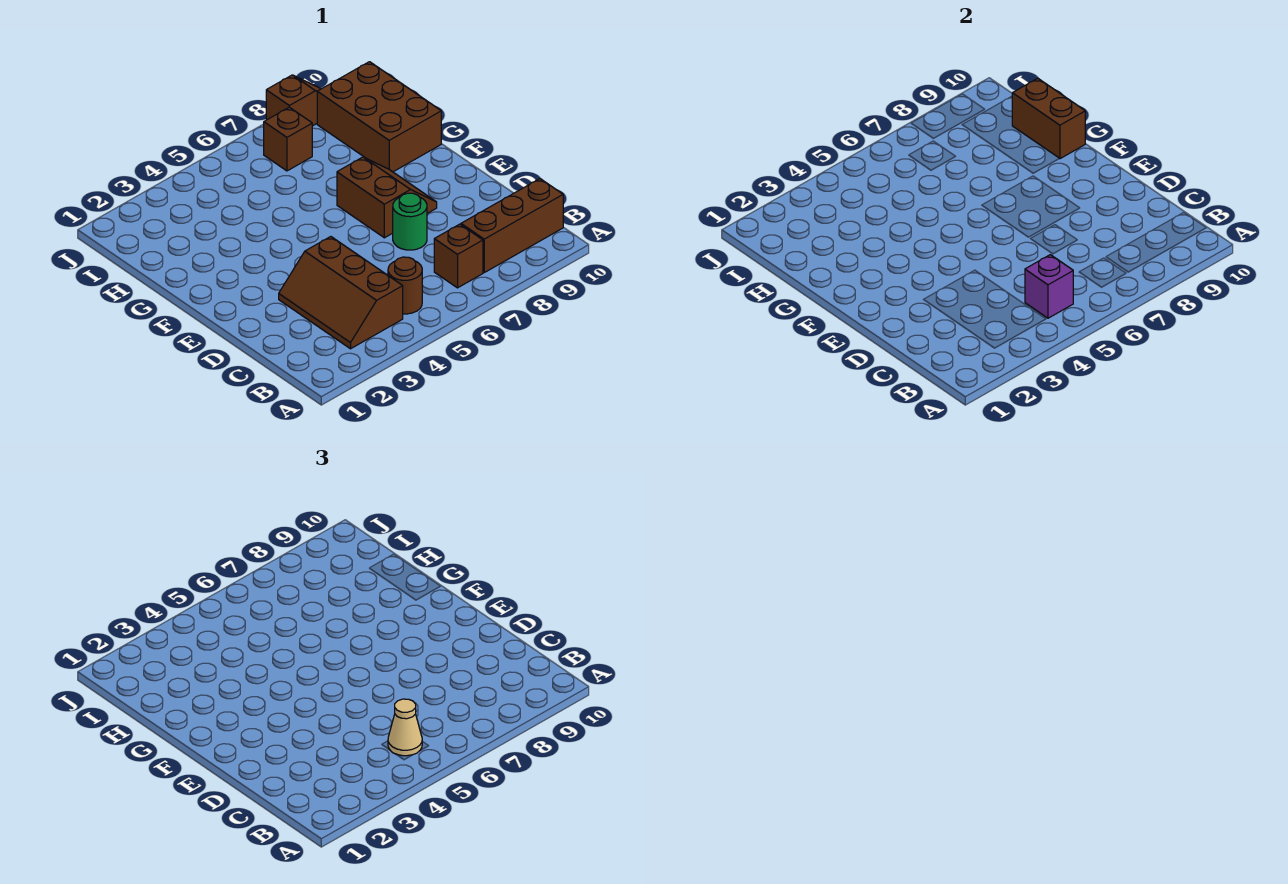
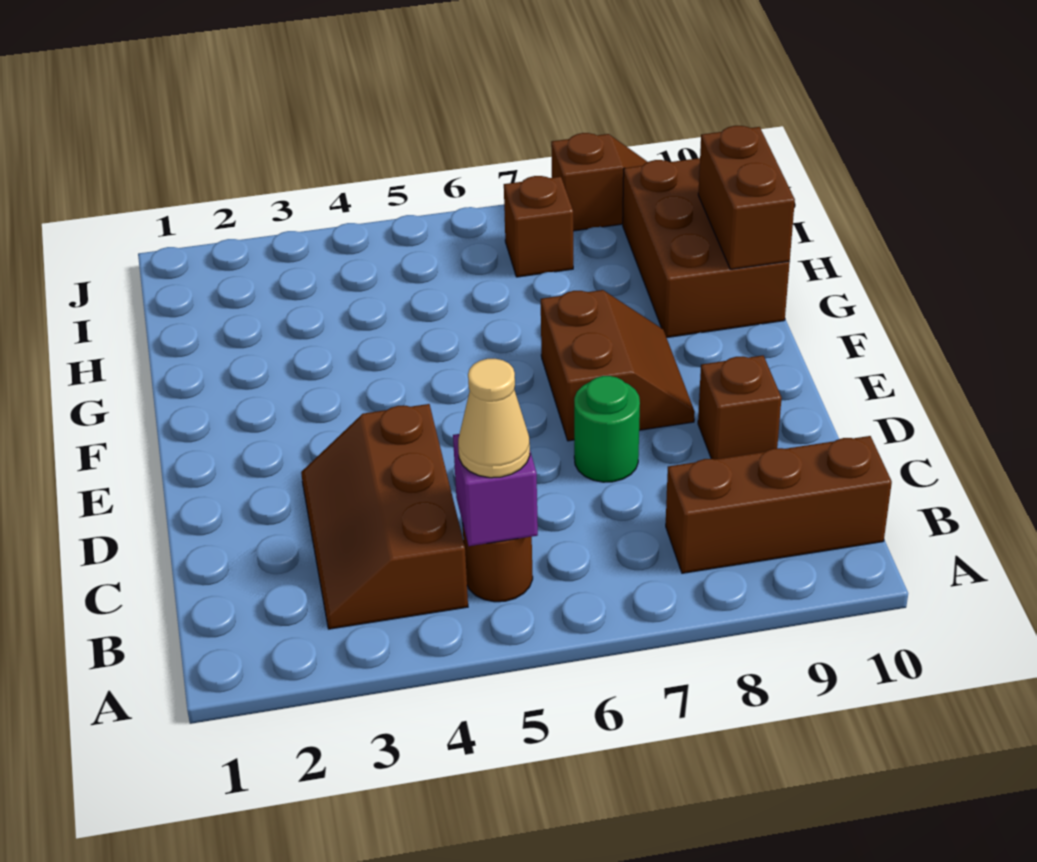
brown 1x1 brick [434,224,483,288] -> brown 1x1 brick moved to [698,356,782,459]

